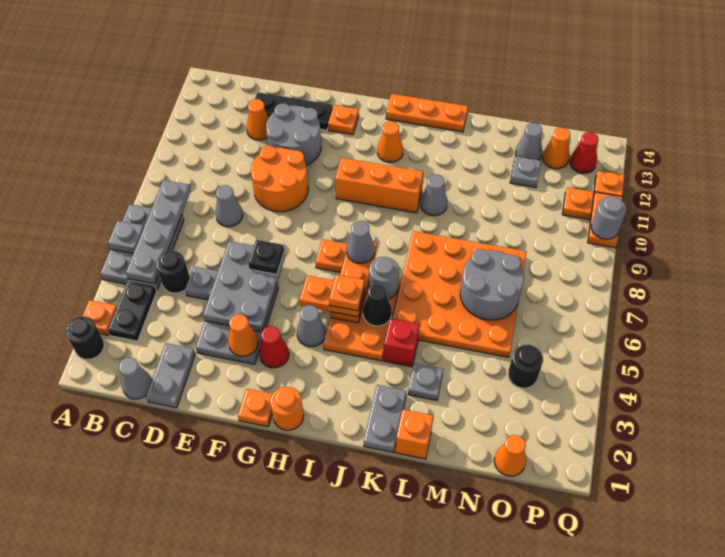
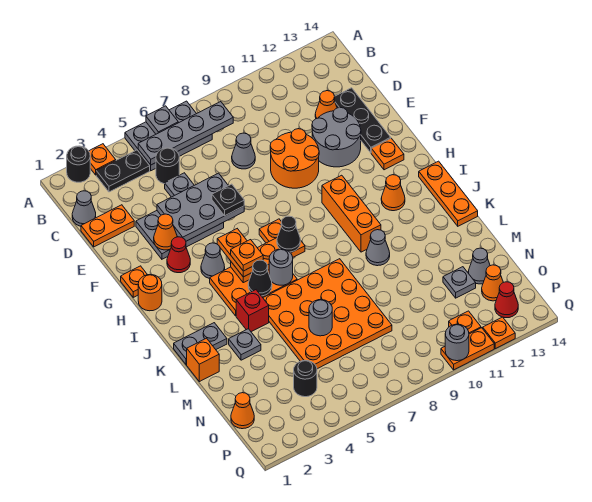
grey 1x2 plate [146,343,195,408] -> orange 1x2 plate [81,205,134,247]
grey 1x1 cone [347,221,375,263] -> black 1x1 cone [277,216,300,252]
grey 2x2 round brick [460,249,524,320] -> grey 1x1 round brick [309,300,332,336]

